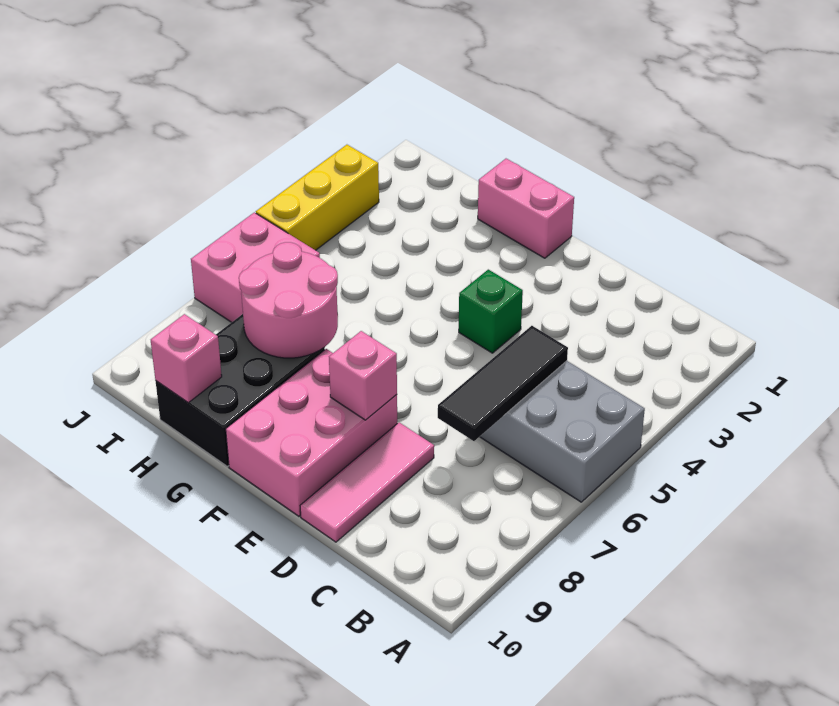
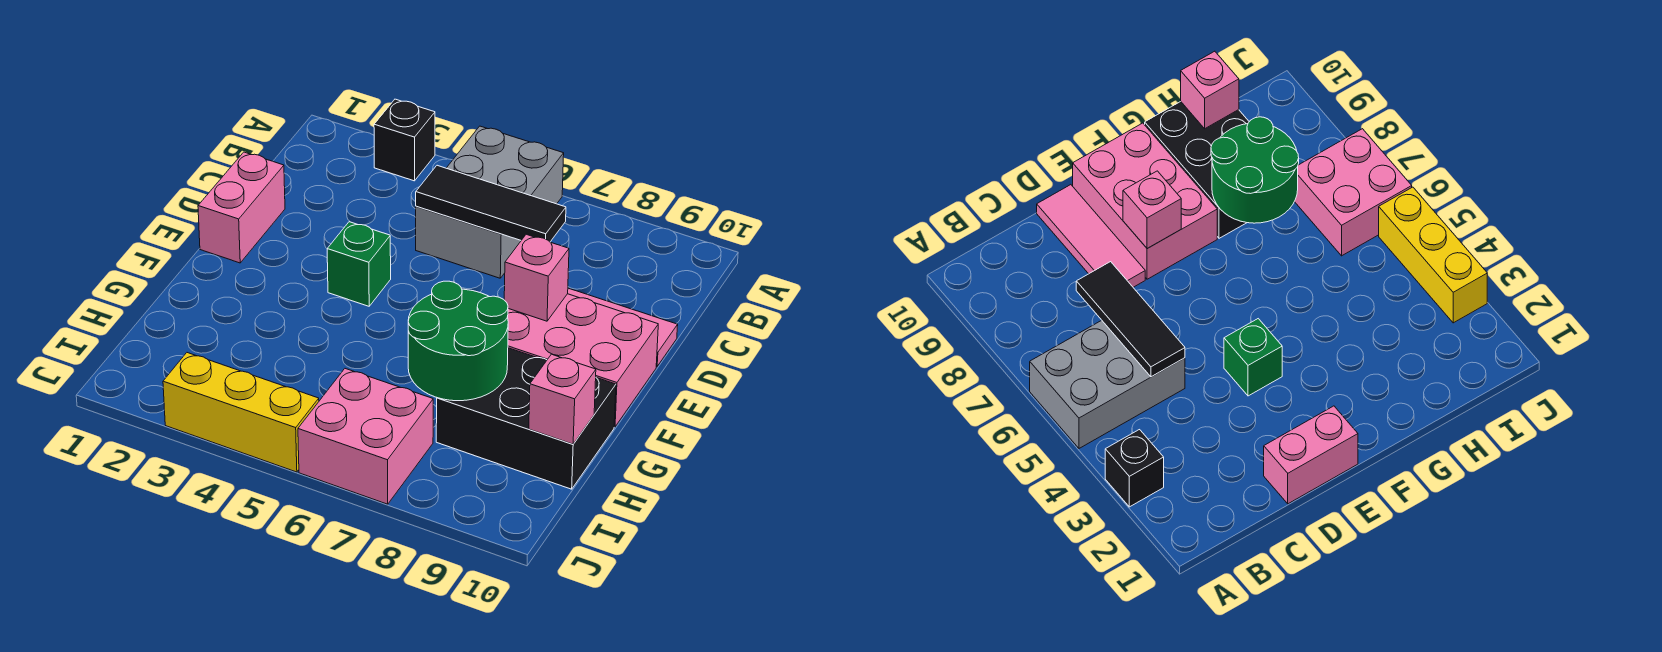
none -> black 1x1 brick [374,99,435,181]
pink 1x2 brick [478,159,574,258] -> pink 1x2 brick moved to [198,152,285,263]
pink 2x2 round brick [239,242,338,358] -> green 2x2 round brick [408,281,508,401]

